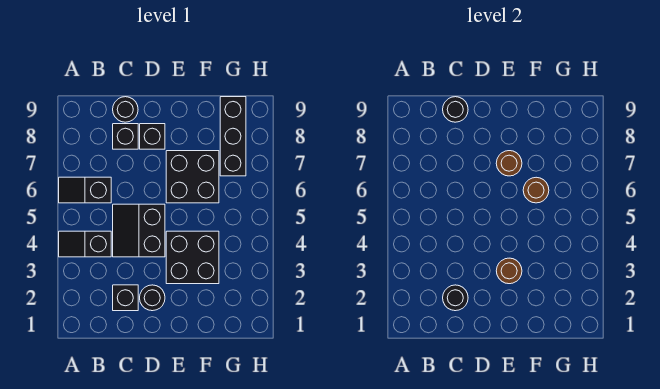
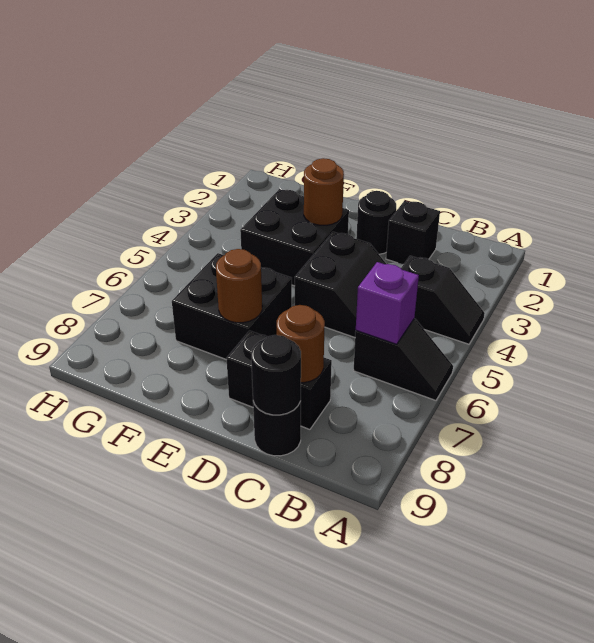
none -> purple 1x1 brick [356,262,419,344]
black 1x1 round brick [443,285,468,311] -> none
brown 1x1 round brick [523,177,549,203] -> brown 1x1 round brick moved to [277,305,325,383]
black 1x3 brick [220,97,246,176] -> none

